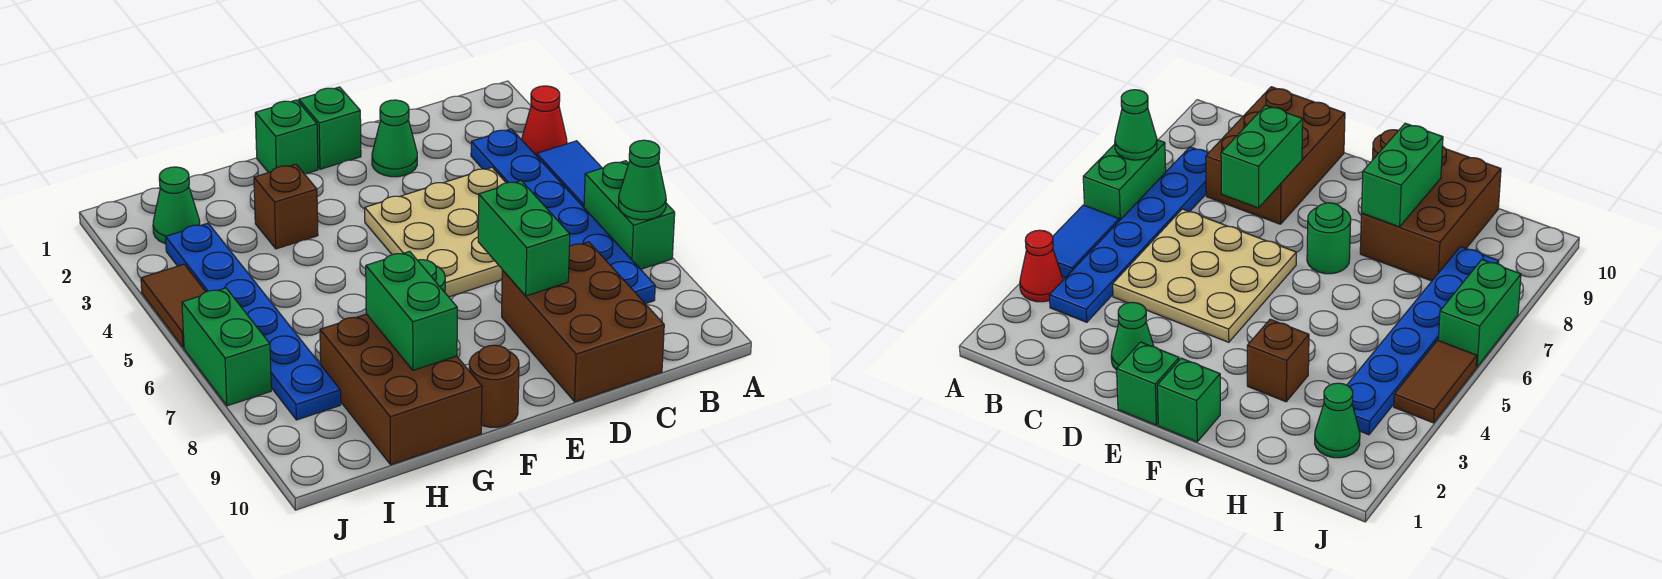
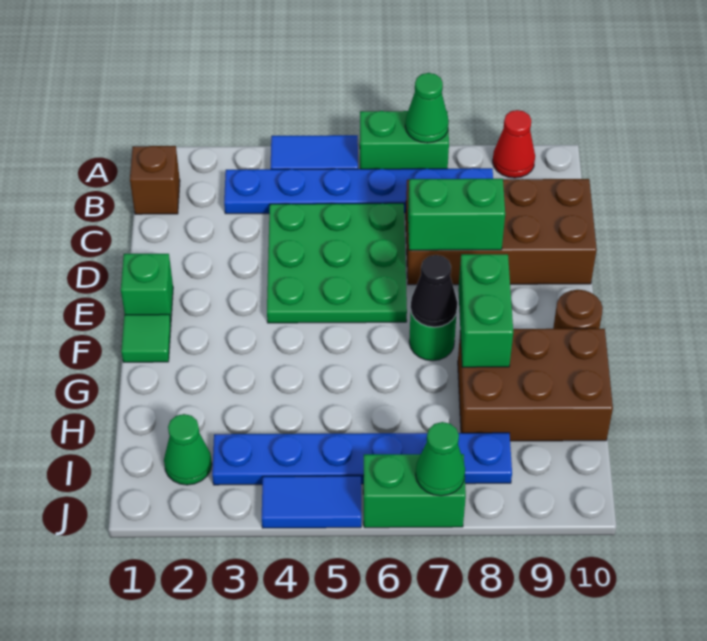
red 1x1 cone [522,86,567,156] -> red 1x1 cone moved to [493,110,535,178]
tan 3x3 plate [365,168,506,297] -> green 3x3 plate [267,203,407,323]
brown 2x3 brick [502,242,664,402] -> brown 2x4 brick [406,179,597,285]
green 1x1 cone [372,100,417,177] -> green 1x1 cone moved to [416,422,465,496]
green 1x1 brick [255,100,318,174] -> green 1x1 tile [121,314,171,362]
none -> black 1x1 cone [411,255,457,327]
brown 1x1 brick [254,164,318,249] -> brown 1x1 brick moved to [130,146,180,214]
green 1x2 brick [366,251,457,370] -> green 1x2 brick turned to [458,254,513,367]
brown 1x2 tile [141,264,206,348] -> blue 1x2 tile [262,476,361,528]

